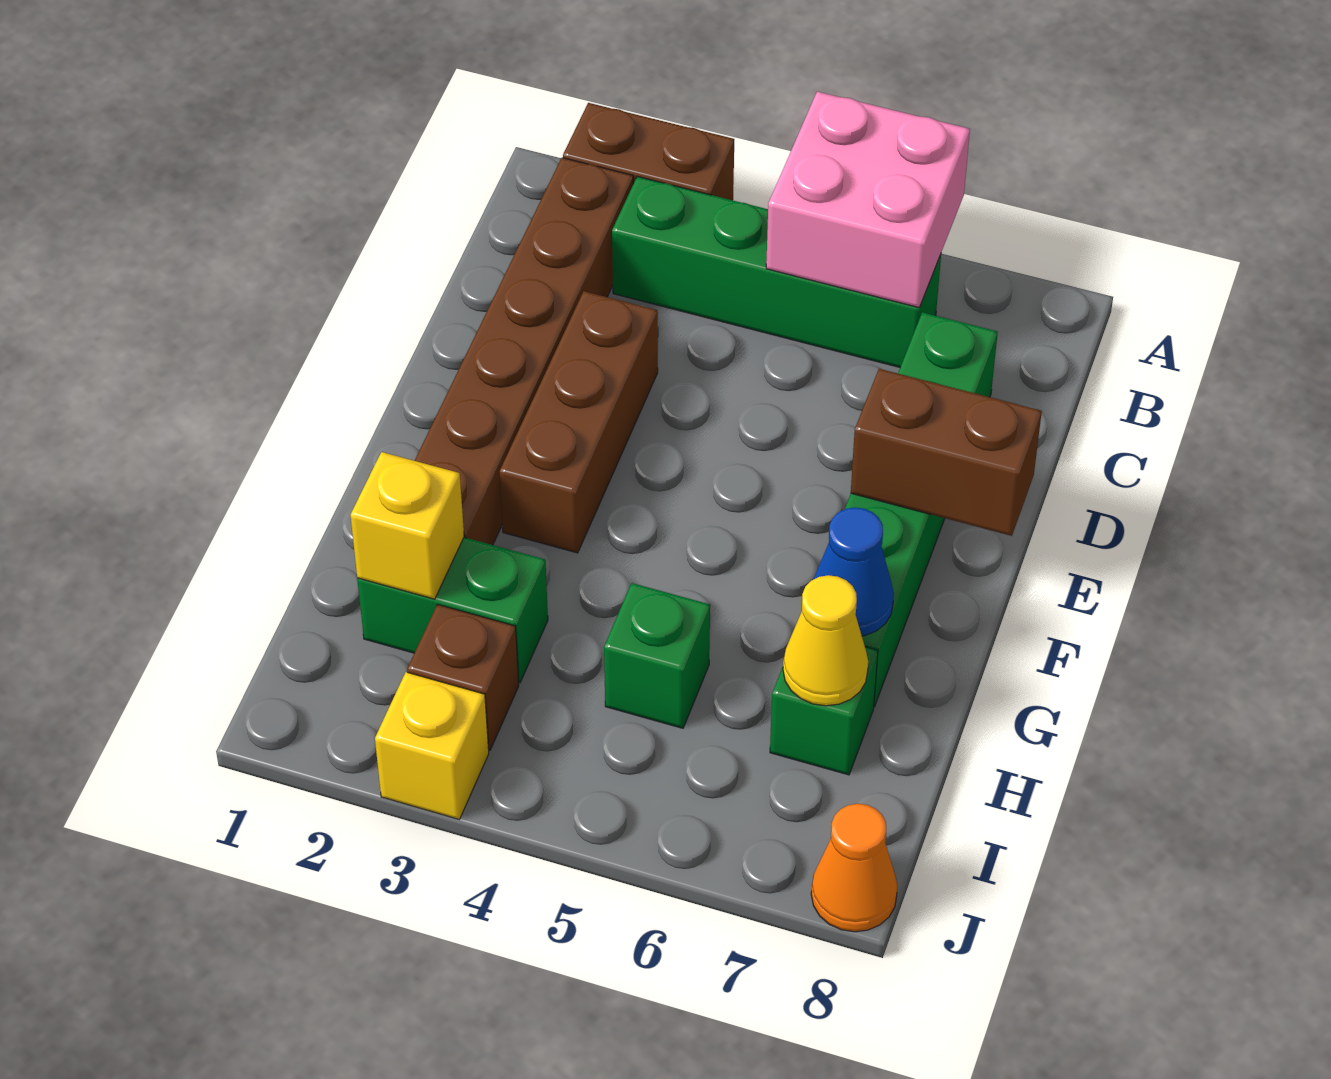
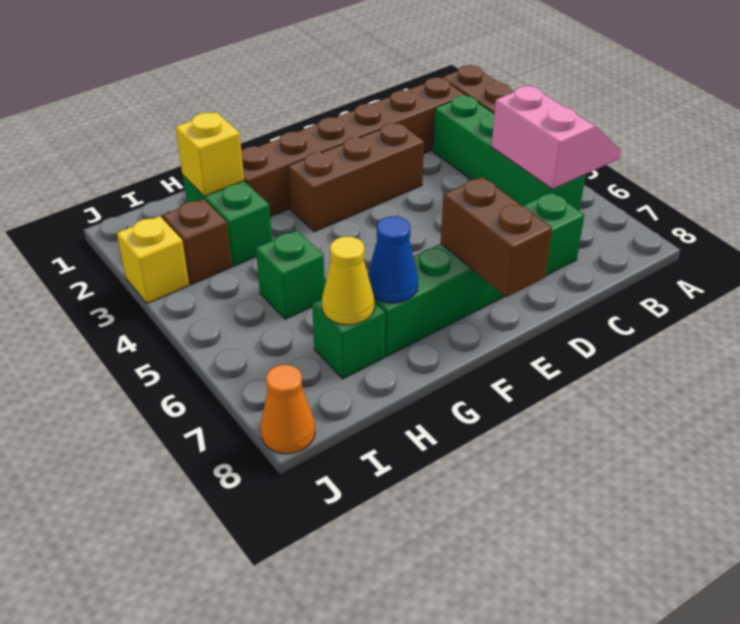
pink 2x2 brick [766,92,970,307] -> pink 2x2 slope [491,86,621,189]

